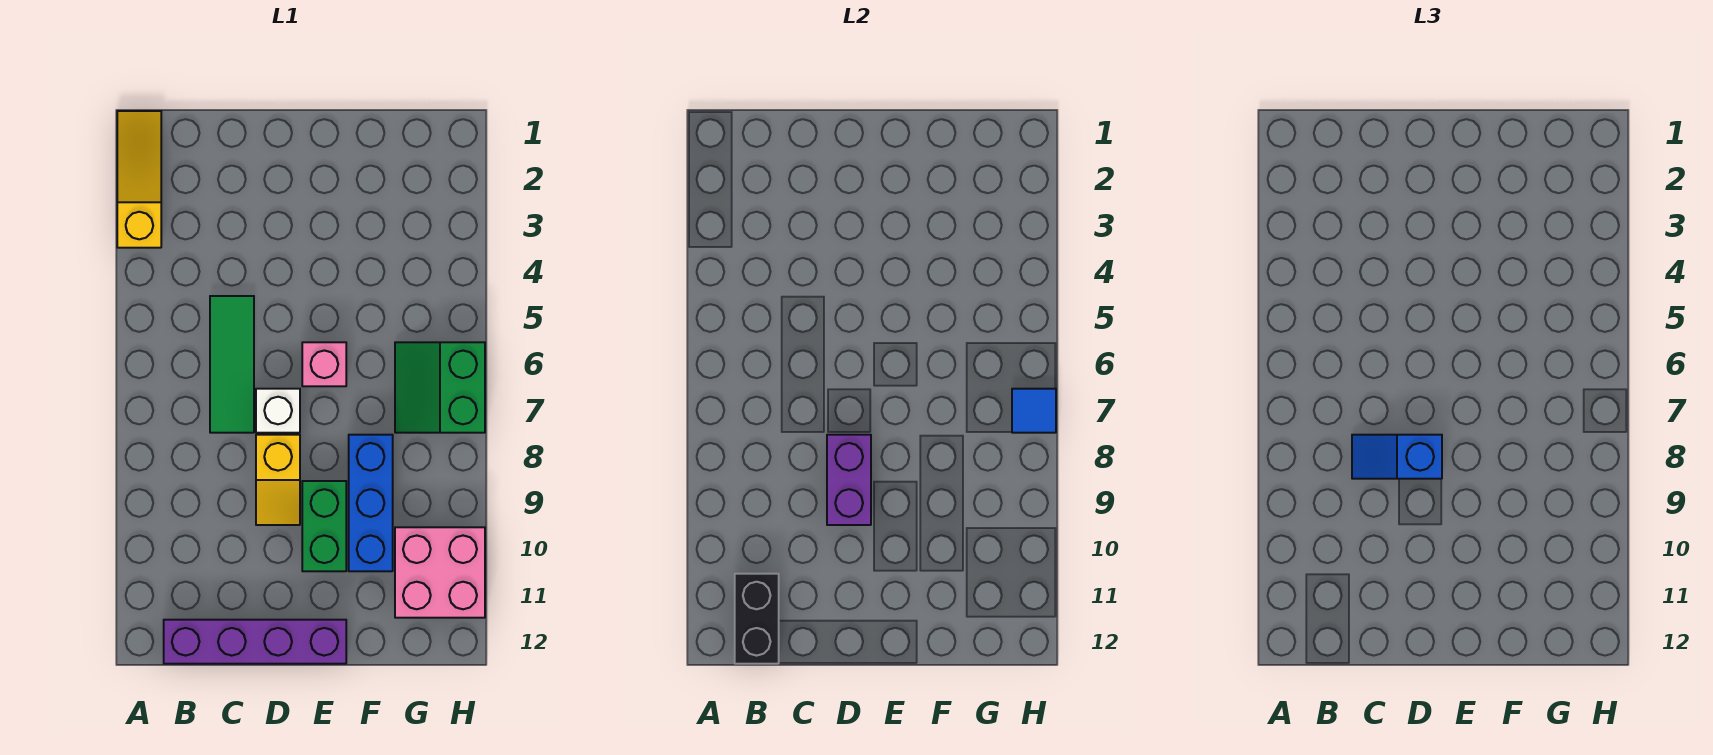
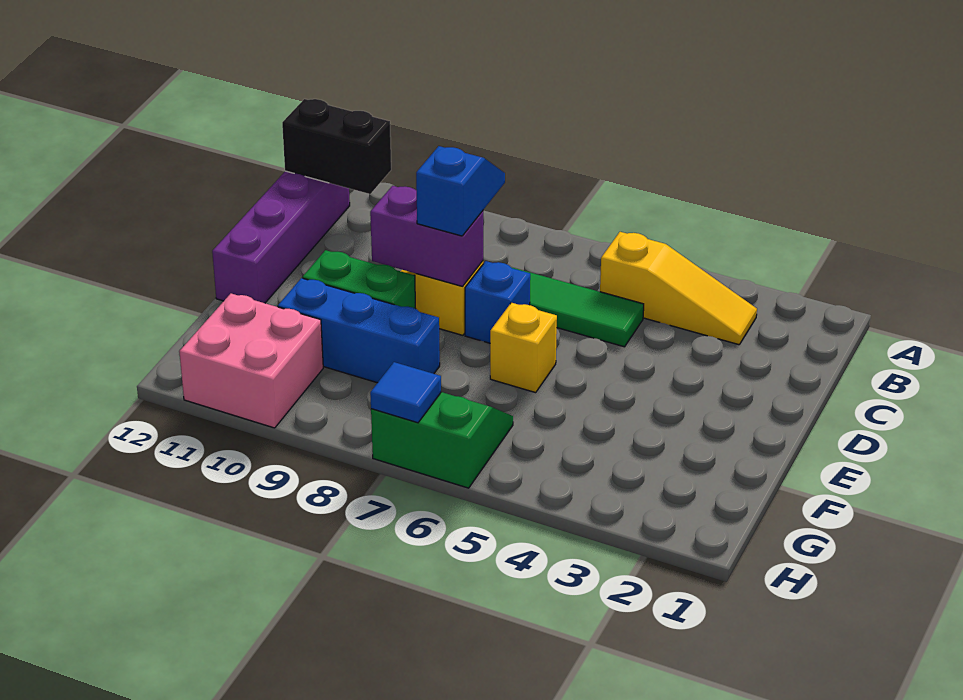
yellow 1x3 slope [117,111,161,248] -> yellow 1x3 slope moved to [600,232,757,345]
white 1x1 brick [256,389,300,433] -> blue 1x1 brick [465,261,530,343]
pink 1x1 brick [302,342,346,386] -> yellow 1x1 brick [490,303,557,393]

